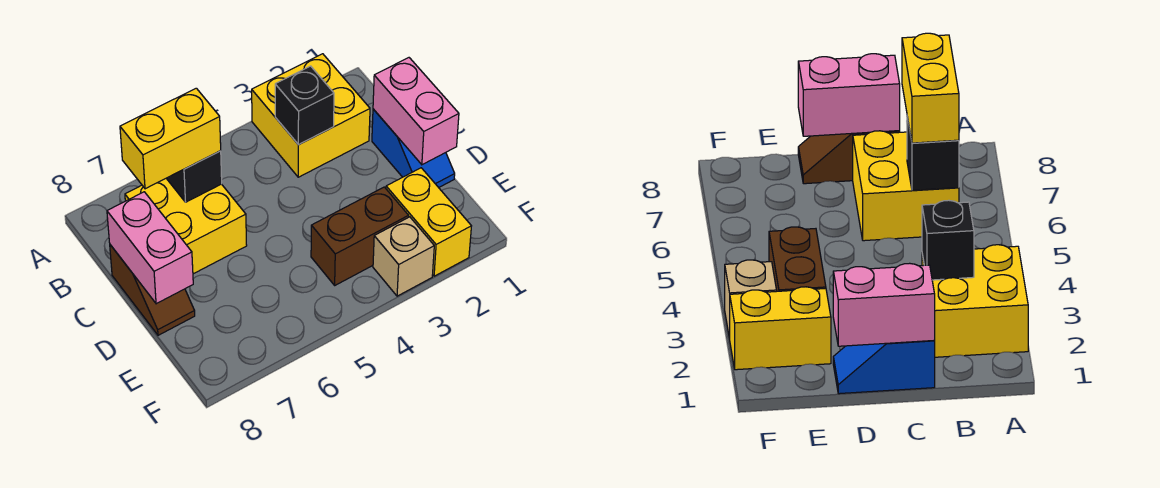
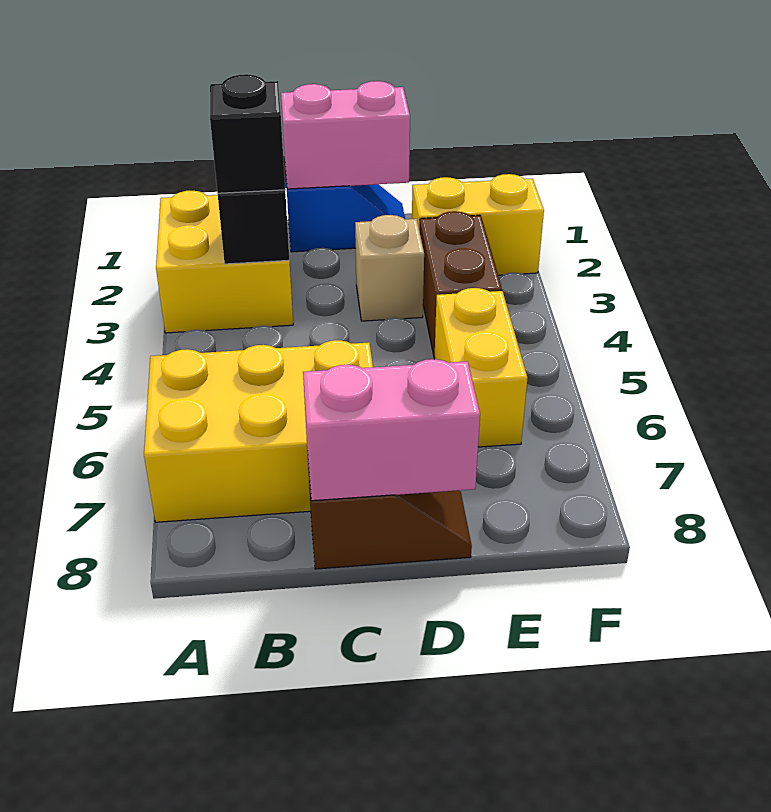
yellow 2x2 brick [125,179,247,274] -> yellow 2x3 brick [144,340,373,522]
black 1x1 brick [166,151,222,202] -> black 1x1 brick moved to [210,74,285,193]
yellow 1x2 brick [120,88,221,189] -> yellow 1x2 brick moved to [434,288,527,447]
tan 1x1 brick [373,217,434,296] -> tan 1x1 brick moved to [355,215,424,321]

